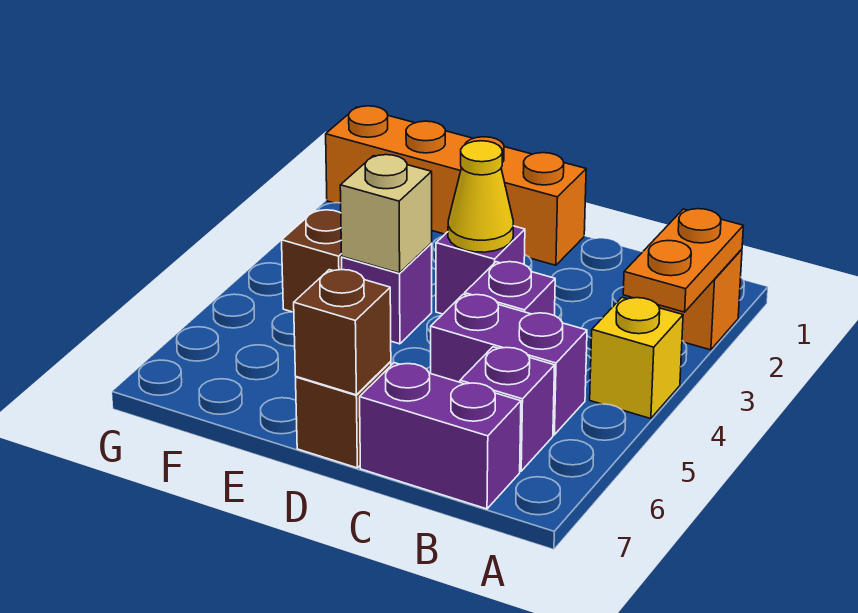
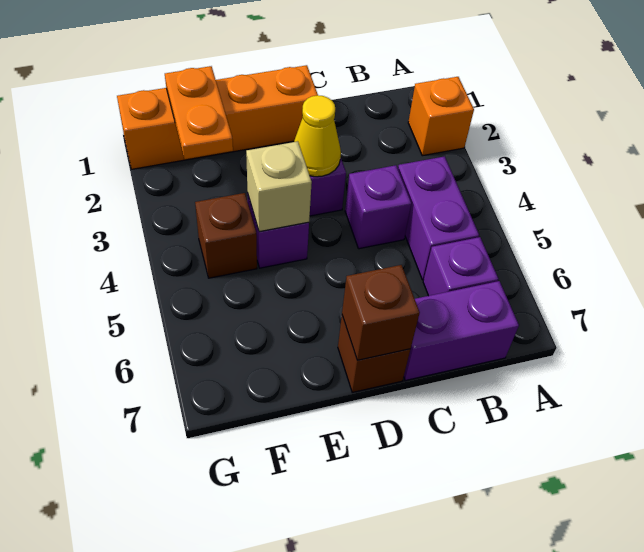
orange 1x2 plate [623,209,743,312] -> orange 1x2 plate moved to [165,66,233,159]
yellow 1x1 brick [590,297,683,419] -> none
purple 1x2 brick [431,294,587,435] -> purple 1x2 brick turned to [398,156,479,280]

